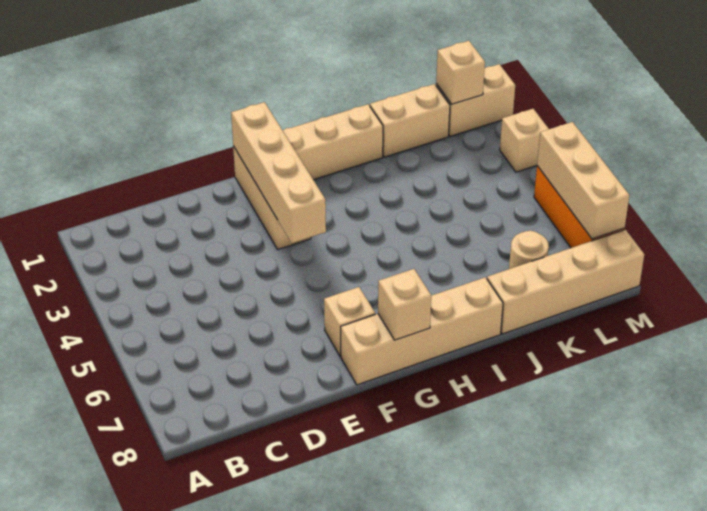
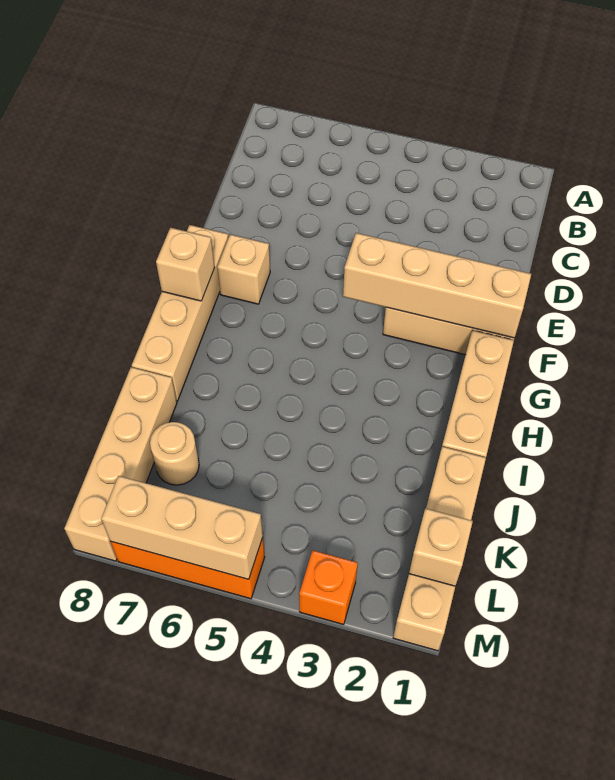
tan 1x1 brick [500,109,549,172] -> orange 1x1 brick [299,550,358,624]

